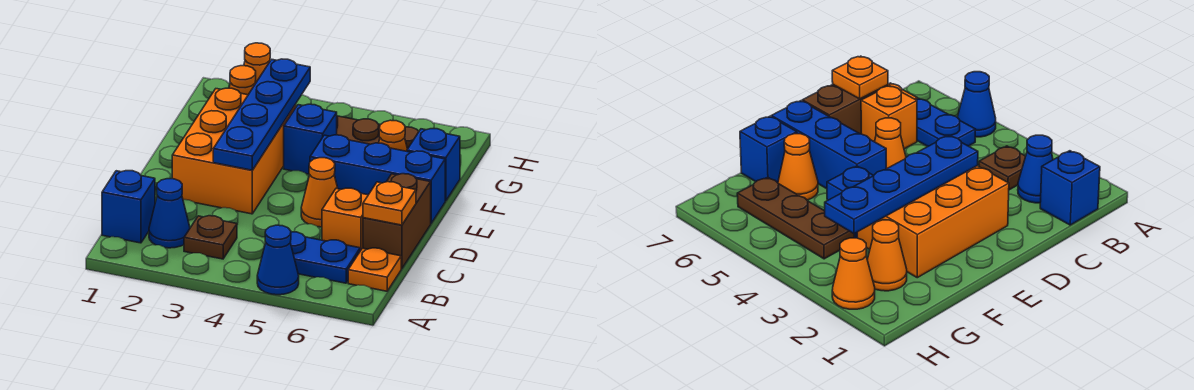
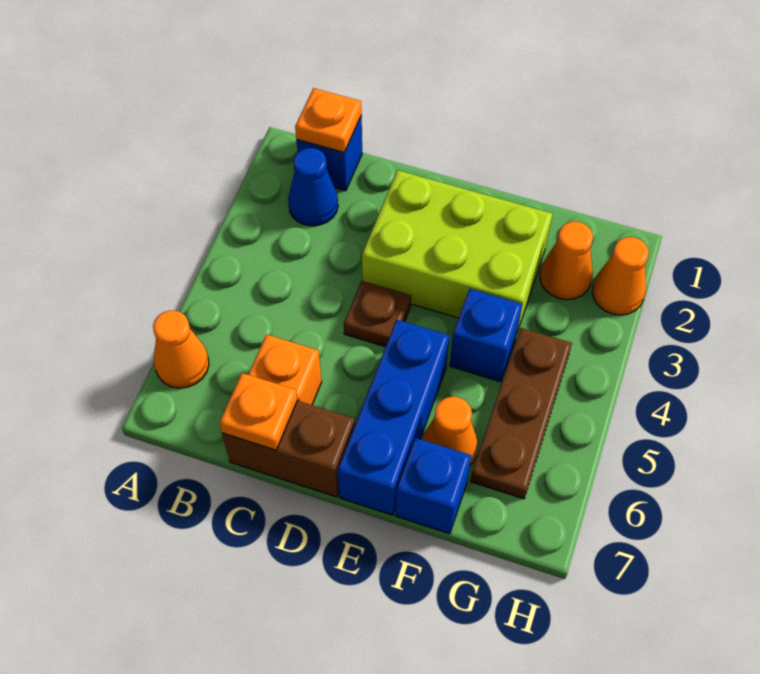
blue 1x1 cone [257,225,299,295] -> none
brown 1x1 plate [184,216,237,259] -> brown 1x1 plate moved to [344,281,411,347]
blue 1x2 plate [290,232,360,283] -> none
orange 1x1 plate [348,248,401,291] -> orange 1x1 plate moved to [295,88,362,152]
orange 2x3 brick [172,88,296,214] -> lime 2x3 brick [362,170,552,335]
blue 1x4 plate [213,59,310,170] -> none
orange 1x1 cone [301,158,338,227] -> orange 1x1 cone moved to [153,311,209,388]

